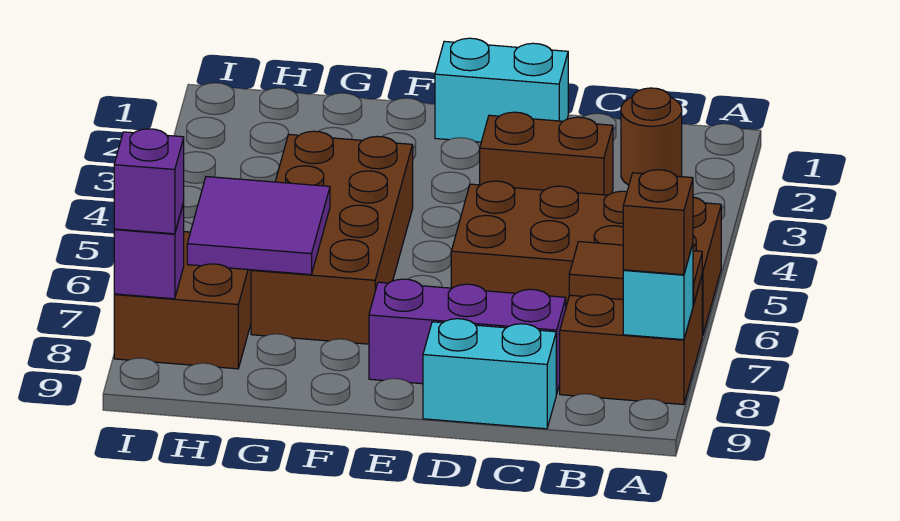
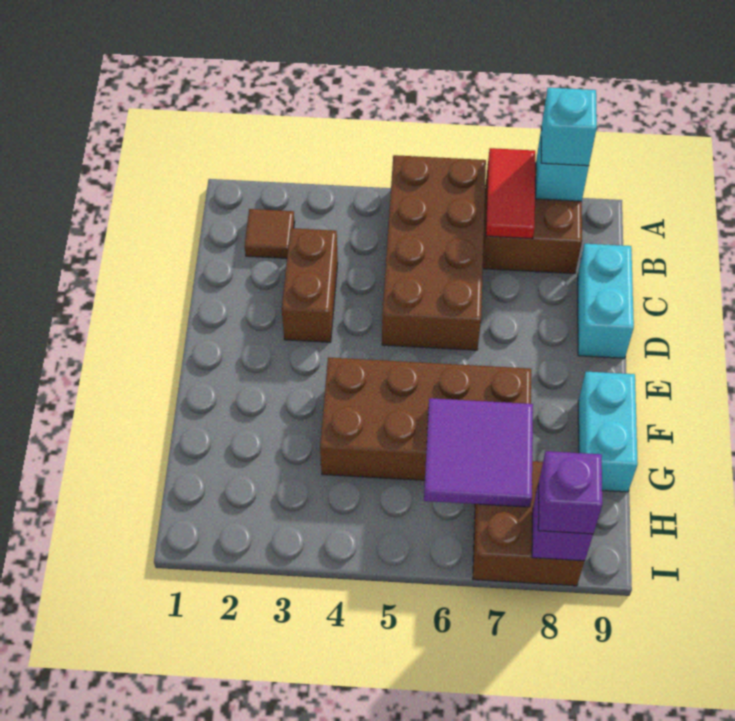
brown 1x2 tile [569,242,702,305] -> red 1x2 tile [486,148,535,239]
brown 1x1 brick [623,170,693,275] -> cyan 1x1 brick [541,88,597,166]
brown 1x1 round brick [621,88,682,185] -> brown 1x1 tile [245,209,295,258]
purple 1x3 brick [369,279,566,394] -> none
cyan 1x2 brick [435,38,568,142] -> cyan 1x2 brick moved to [578,372,638,492]

